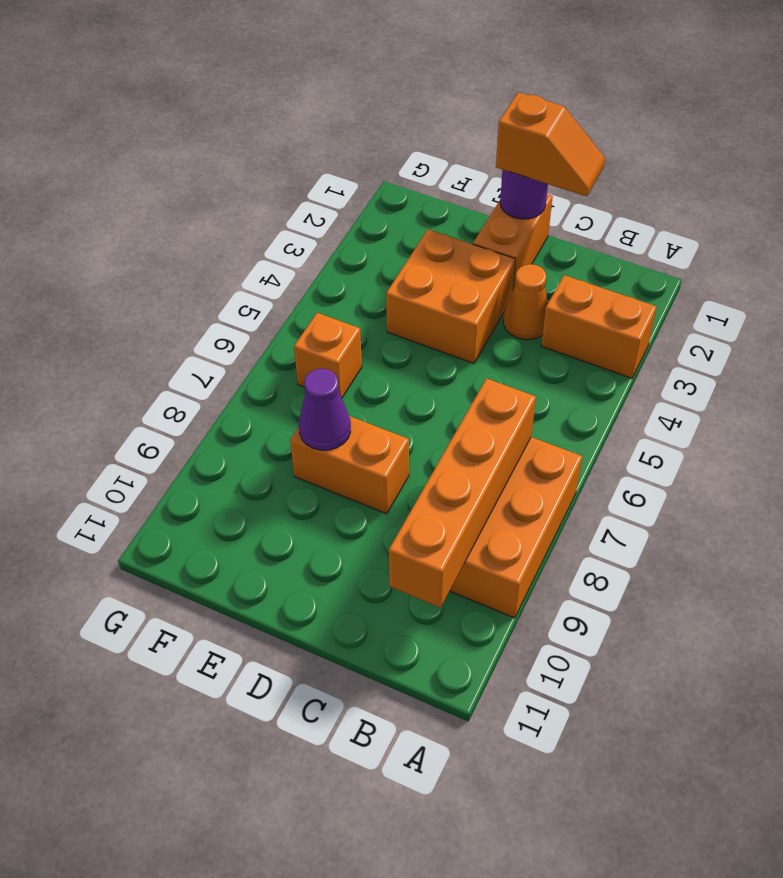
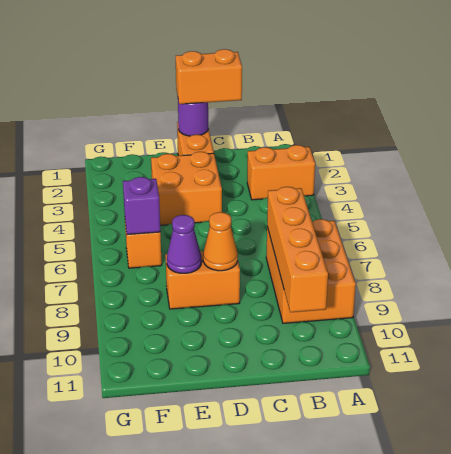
orange 1x2 slope [496,92,605,196] -> orange 1x2 brick [176,49,242,104]
orange 1x1 cone [503,264,548,340] -> orange 1x1 cone moved to [203,212,238,271]
none -> purple 1x1 brick [123,177,160,234]

